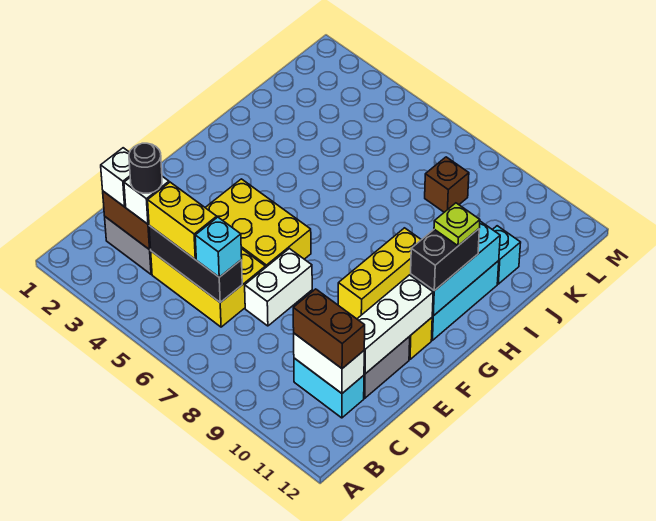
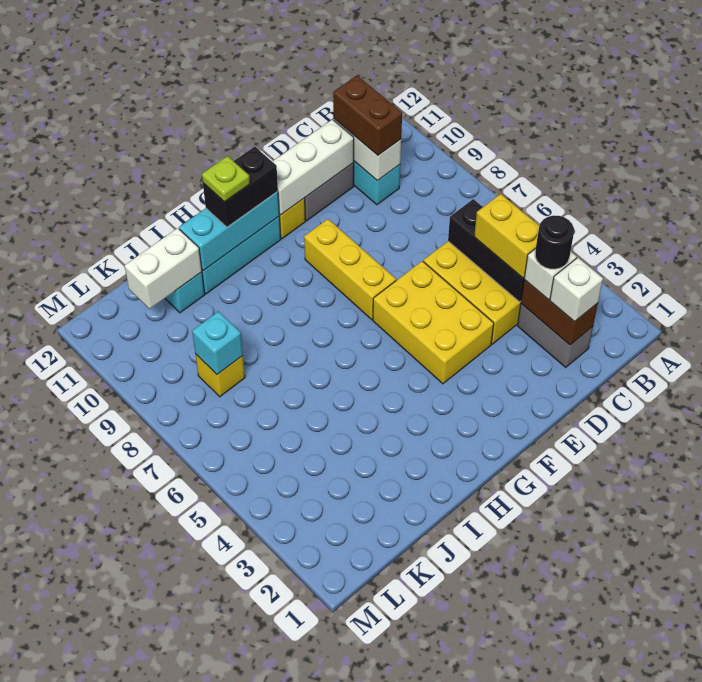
cyan 1x1 brick [195,217,242,277] -> cyan 1x1 brick moved to [192,311,243,375]
white 1x2 brick [245,249,312,326] -> white 1x2 brick moved to [125,228,202,309]
yellow 1x3 brick [338,228,421,319] -> yellow 1x3 brick turned to [304,219,396,320]
brown 1x1 brick [425,157,469,212] -> yellow 1x1 brick [195,354,245,397]

